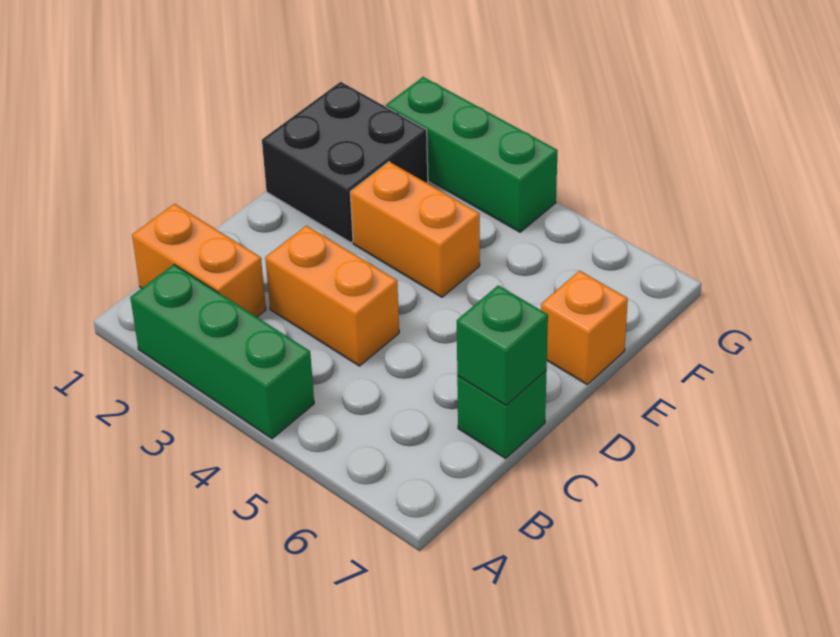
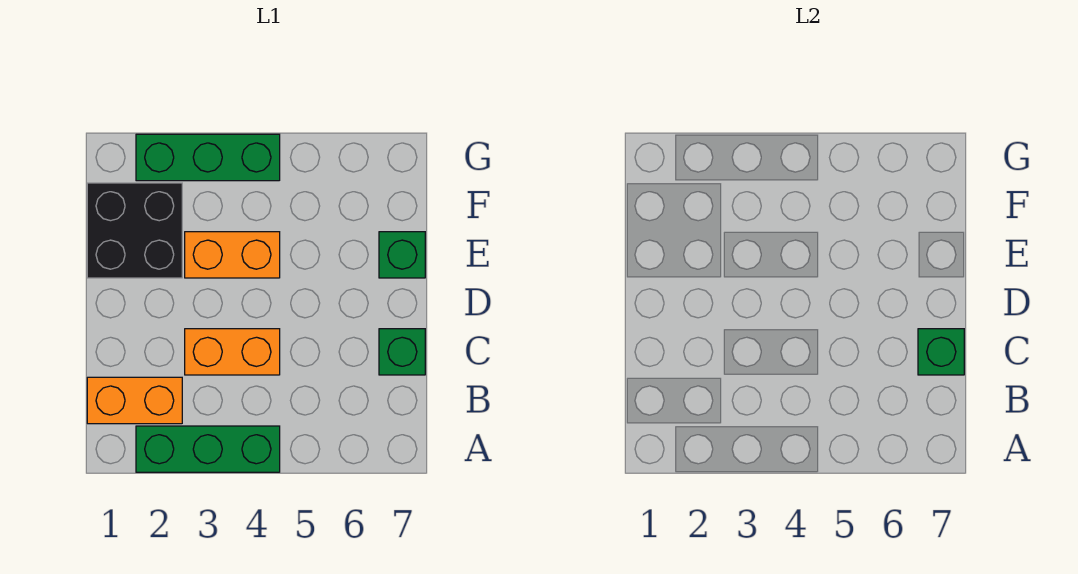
orange 1x1 brick [541,271,628,384] -> green 1x1 brick [379,232,425,278]

